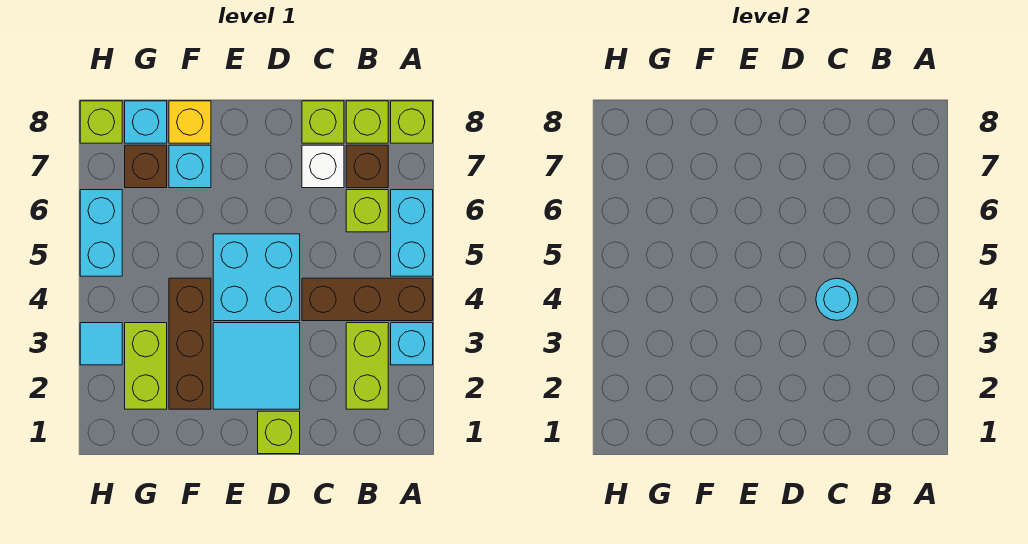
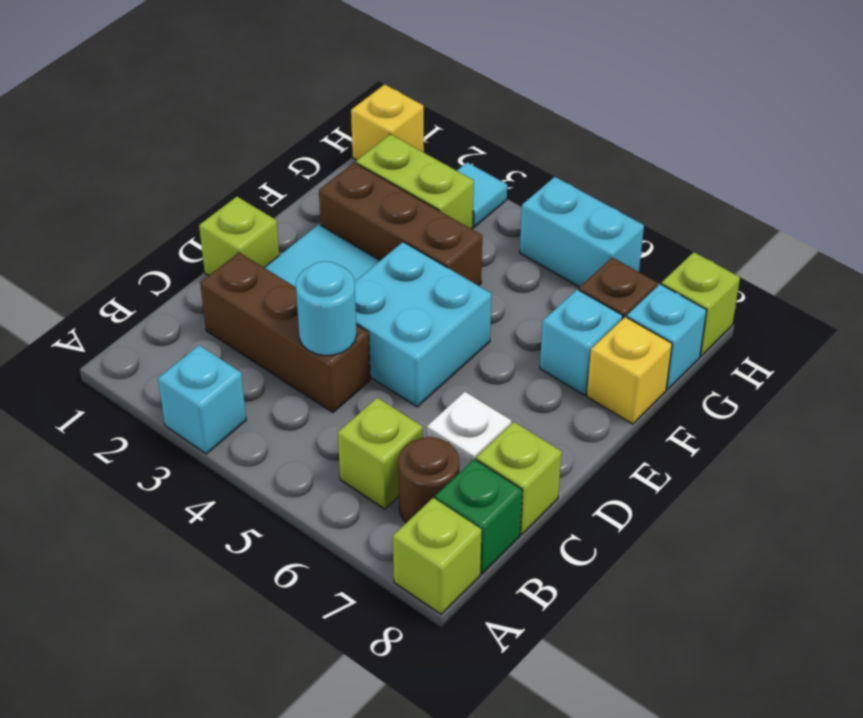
brown 1x3 brick [302,278,433,321] -> brown 1x3 brick turned to [200,253,370,412]
cyan 1x2 brick [391,190,433,276] -> none
lime 1x2 brick [346,323,388,409] -> none
brown 1x1 brick [346,145,388,188] -> brown 1x1 round brick [398,437,459,523]
lime 1x1 brick [346,101,388,143] -> green 1x1 brick [435,459,522,574]
none -> yellow 1x1 brick [351,84,424,160]

